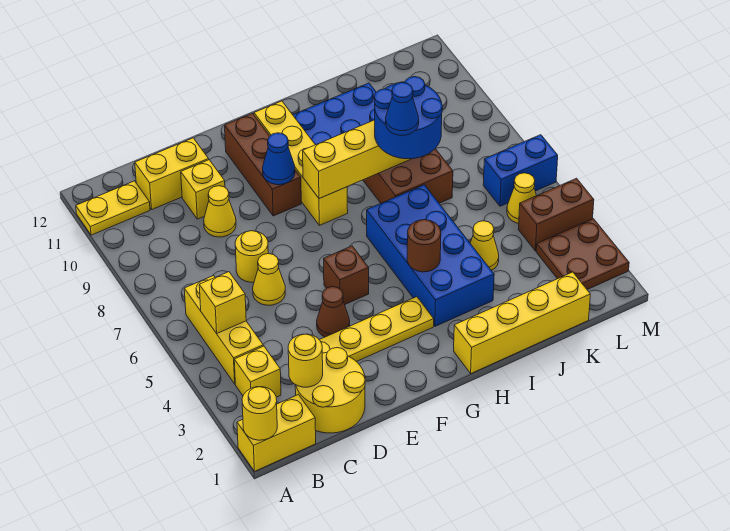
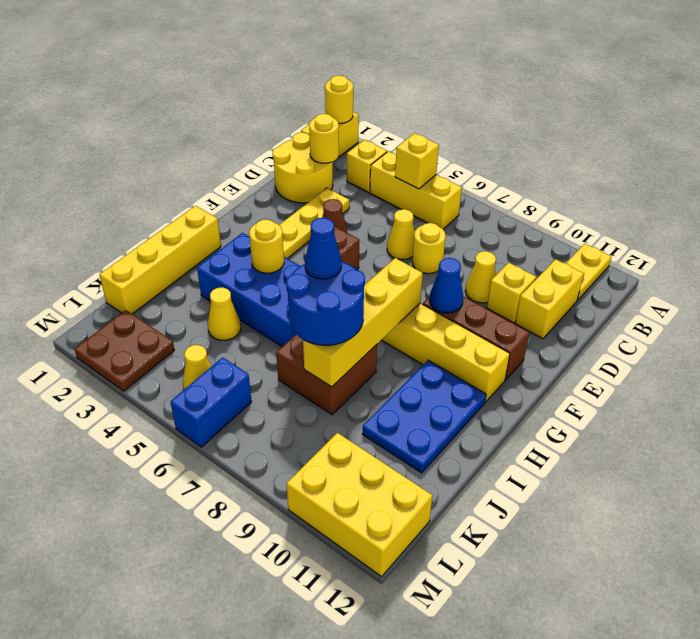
brown 1x1 round brick [407,220,441,272] -> yellow 1x1 round brick [249,220,284,273]
brown 1x2 brick [518,178,594,251] -> none
none -> yellow 2x3 brick [286,433,432,577]

